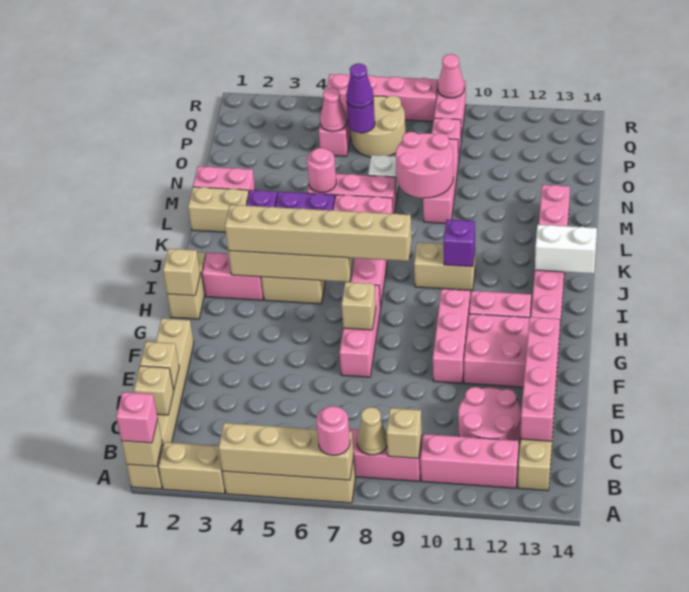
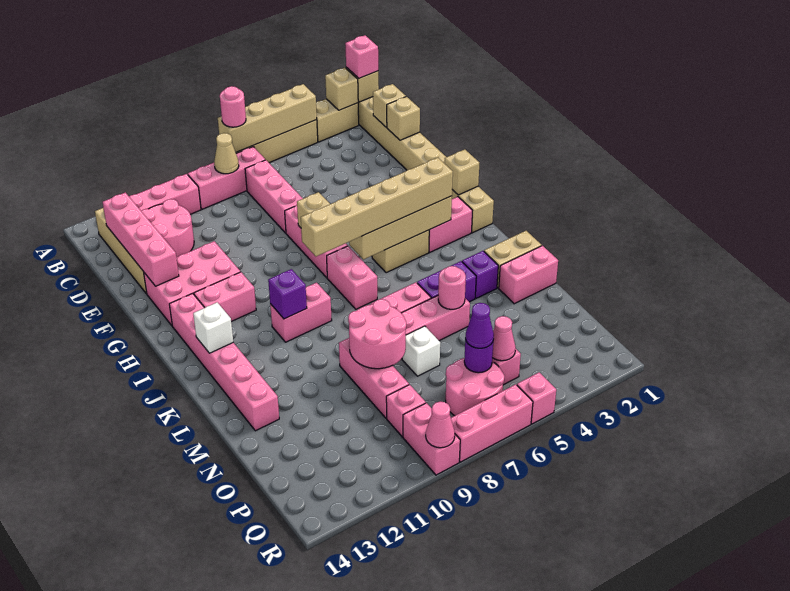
tan 1x1 brick [386,408,422,458] -> tan 1x1 brick moved to [325,68,358,110]
pink 1x3 brick [433,289,470,383] -> pink 1x3 brick moved to [245,160,303,233]
tan 1x2 brick [414,242,475,291] -> pink 1x2 brick [270,283,332,342]
white 1x2 brick [535,225,597,274] -> white 1x1 brick [193,302,233,353]
tan 2x2 round brick [351,96,405,157] -> pink 2x2 round brick [446,358,504,416]

